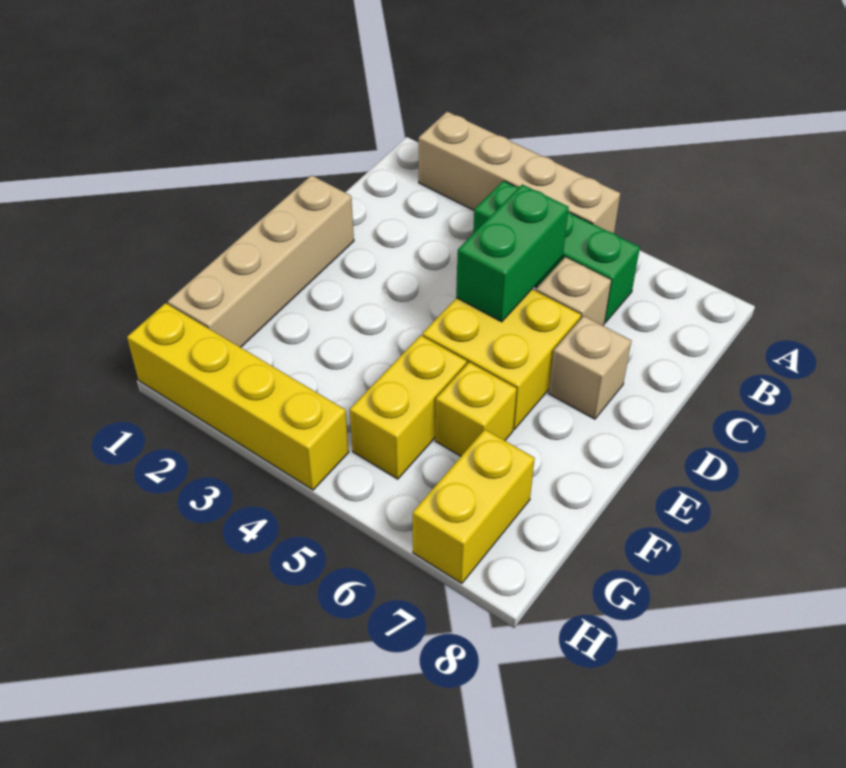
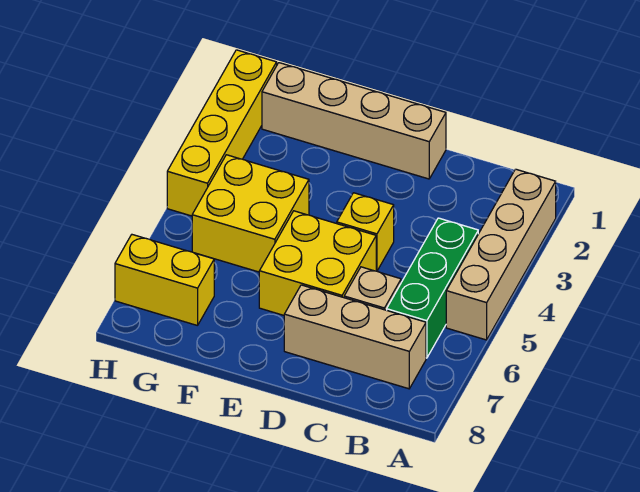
green 1x2 brick [456,184,569,322] -> none
tan 1x1 brick [548,316,631,419] -> tan 1x3 brick [284,285,426,389]
yellow 1x2 brick [350,335,467,479] -> yellow 2x2 brick [192,155,309,272]
yellow 1x1 brick [435,362,517,456] -> yellow 1x1 brick moved to [337,193,394,271]

